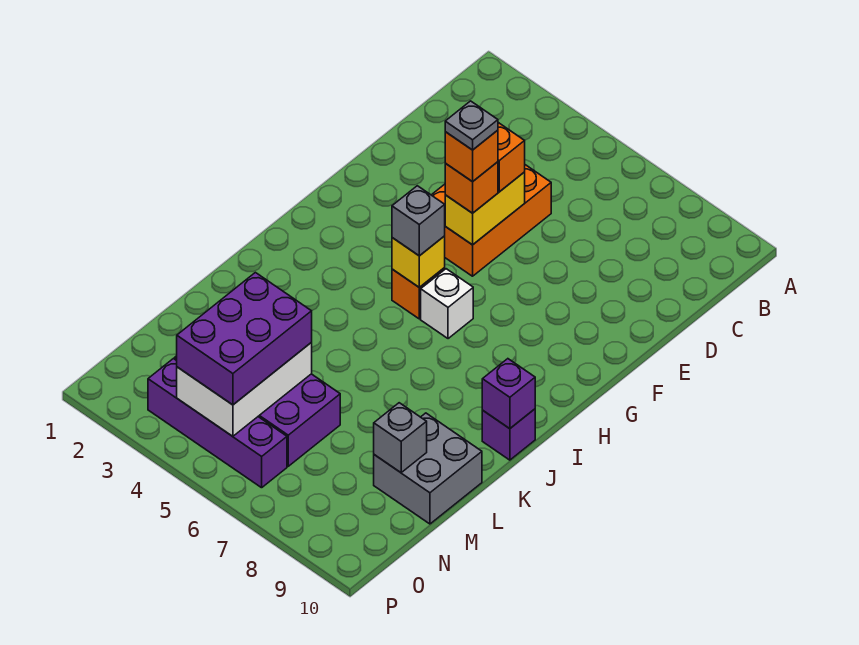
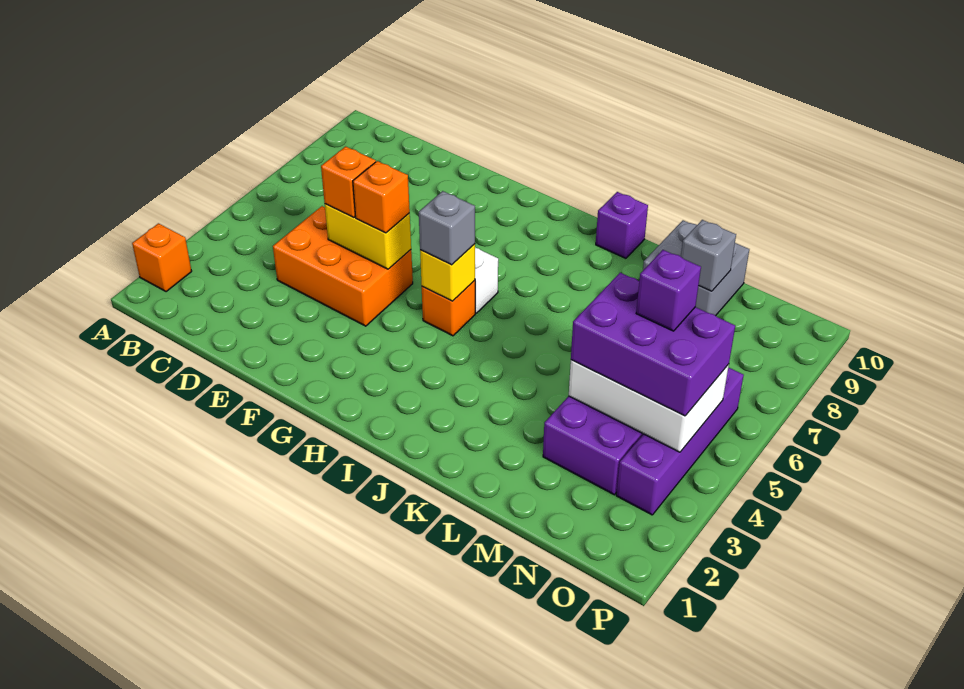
orange 1x1 brick [445,130,498,182] -> orange 1x1 brick moved to [132,223,192,292]
grey 1x1 plate [445,101,498,150] -> none
purple 1x1 brick [482,359,535,429] -> purple 1x1 brick moved to [636,250,701,331]

